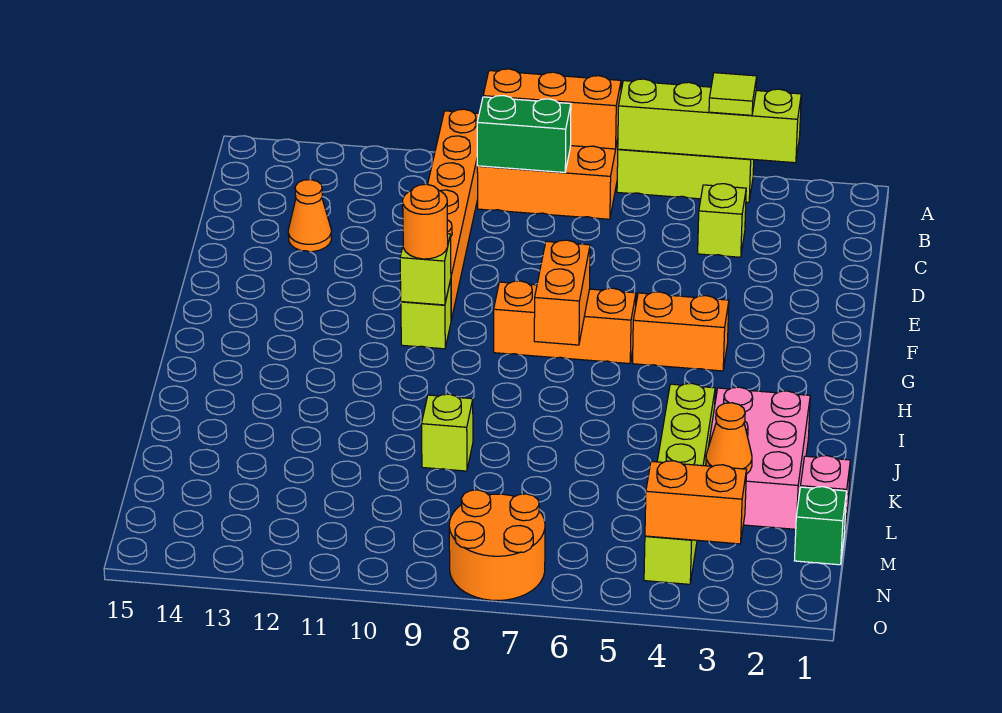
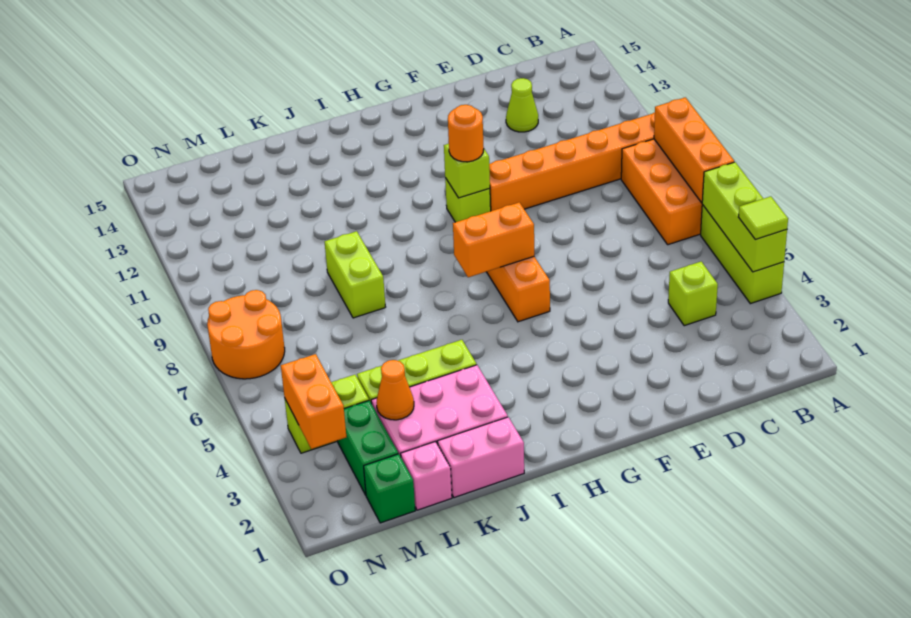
lime 1x4 brick [618,79,801,163] -> lime 1x3 brick [702,162,787,272]
green 1x2 brick [477,95,571,172] -> green 1x2 brick moved to [338,400,398,495]
orange 1x1 cone [288,179,331,252] -> lime 1x1 cone [506,78,538,132]
orange 1x2 brick [633,292,729,371] -> none
none -> pink 1x2 brick [438,417,524,498]
lime 1x1 brick [421,394,473,471] -> lime 1x2 brick [325,231,385,318]

